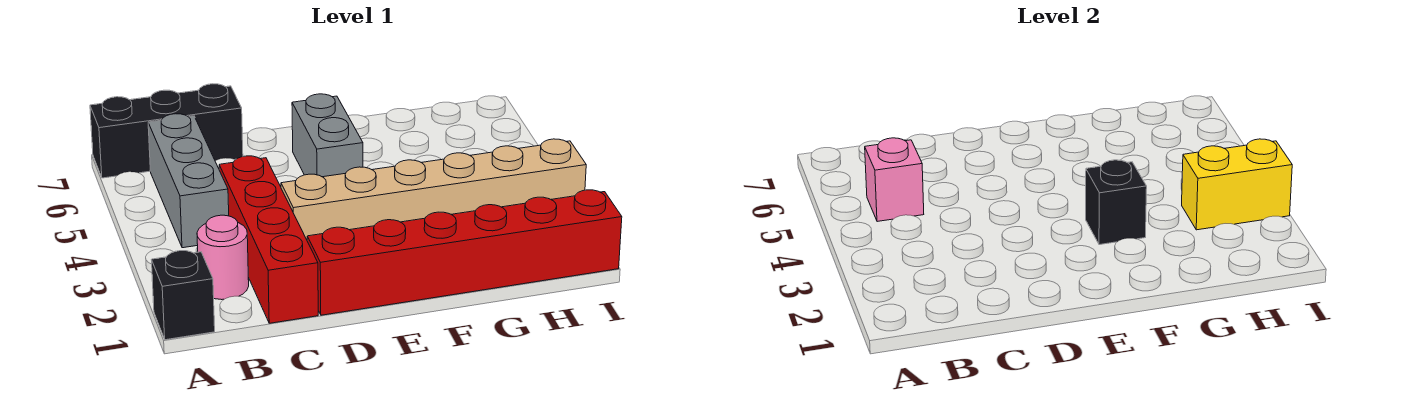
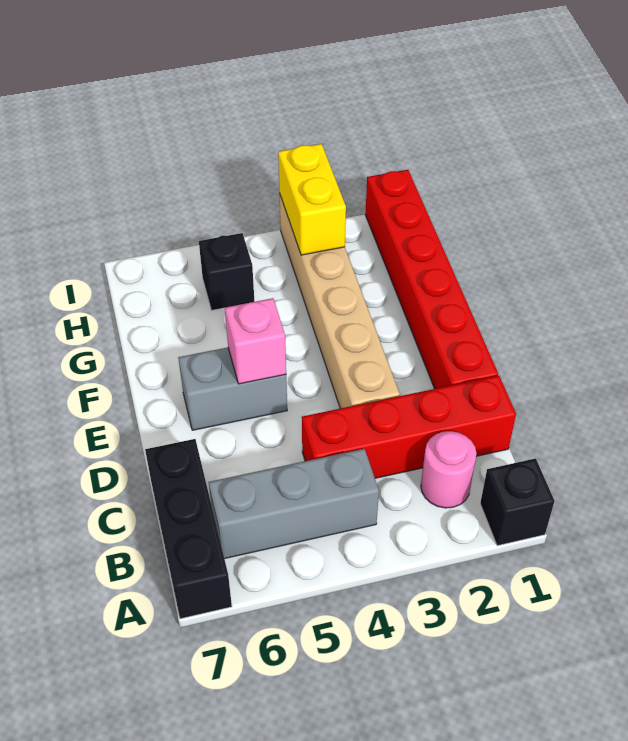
pink 1x1 brick [865,138,924,222] -> pink 1x1 brick moved to [225,298,286,384]
black 1x1 brick [1086,160,1147,245] -> black 1x1 brick moved to [199,233,254,310]

